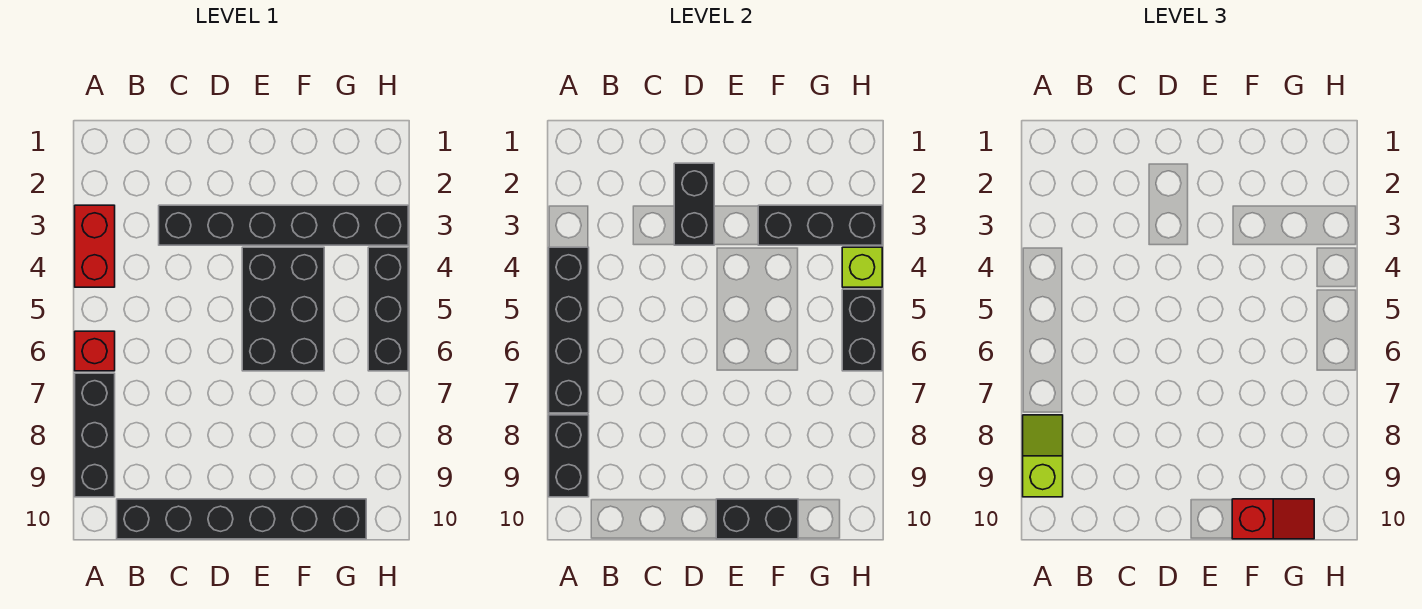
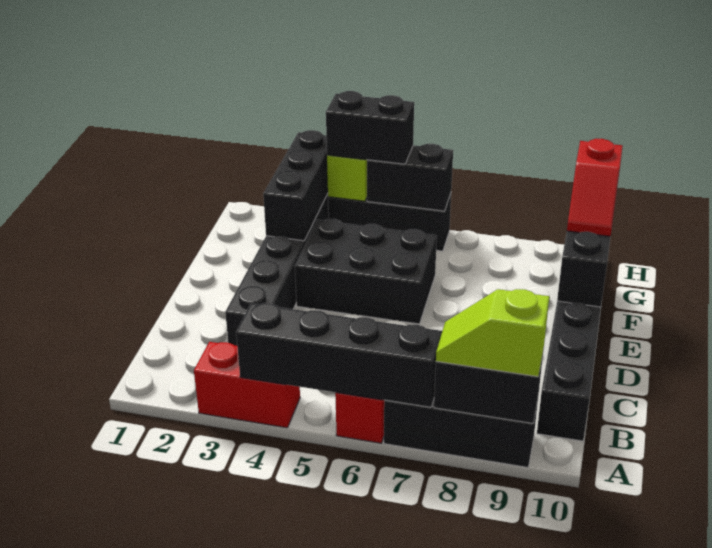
black 1x2 brick [674,163,714,245] -> black 1x2 brick moved to [326,91,414,164]
red 1x2 slope [1232,499,1314,539] -> red 1x2 slope turned to [567,139,623,236]

